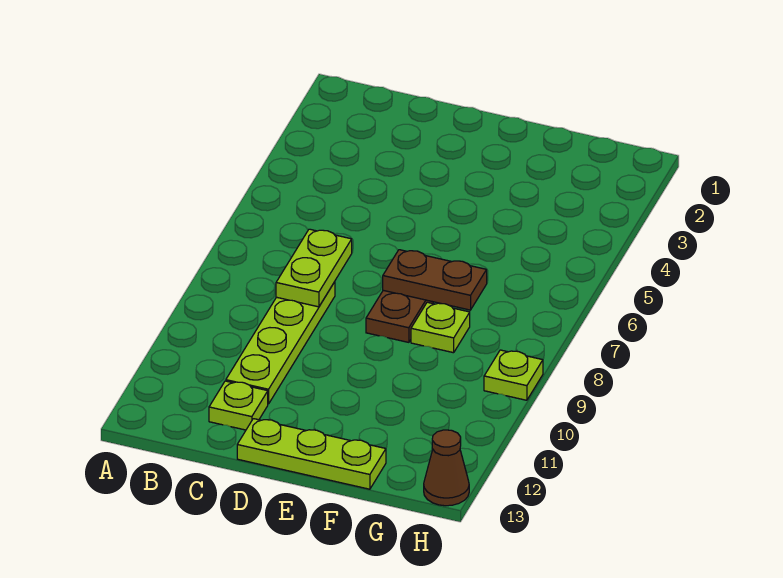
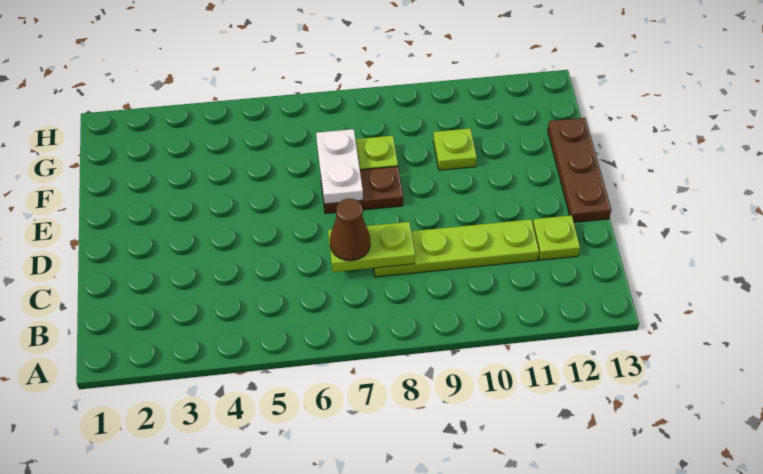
lime 1x3 plate [237,419,386,489] -> brown 1x3 plate [548,118,611,222]
brown 1x2 plate [383,250,487,310] -> white 1x2 plate [316,129,363,204]
lime 1x1 plate [484,350,543,400] -> lime 1x1 plate moved to [433,128,477,170]
brown 1x1 cone [424,430,469,506] -> brown 1x1 cone moved to [330,199,370,261]

